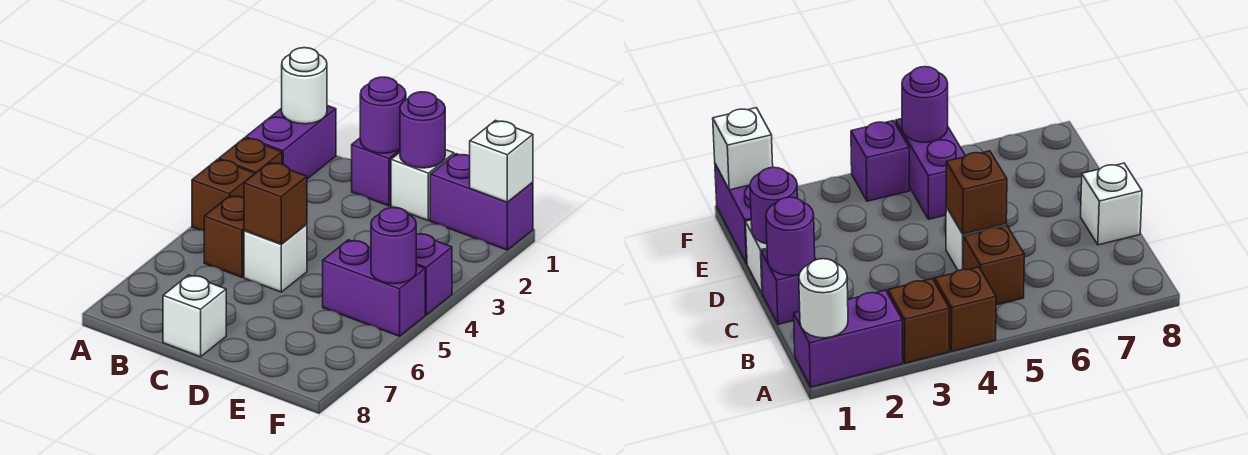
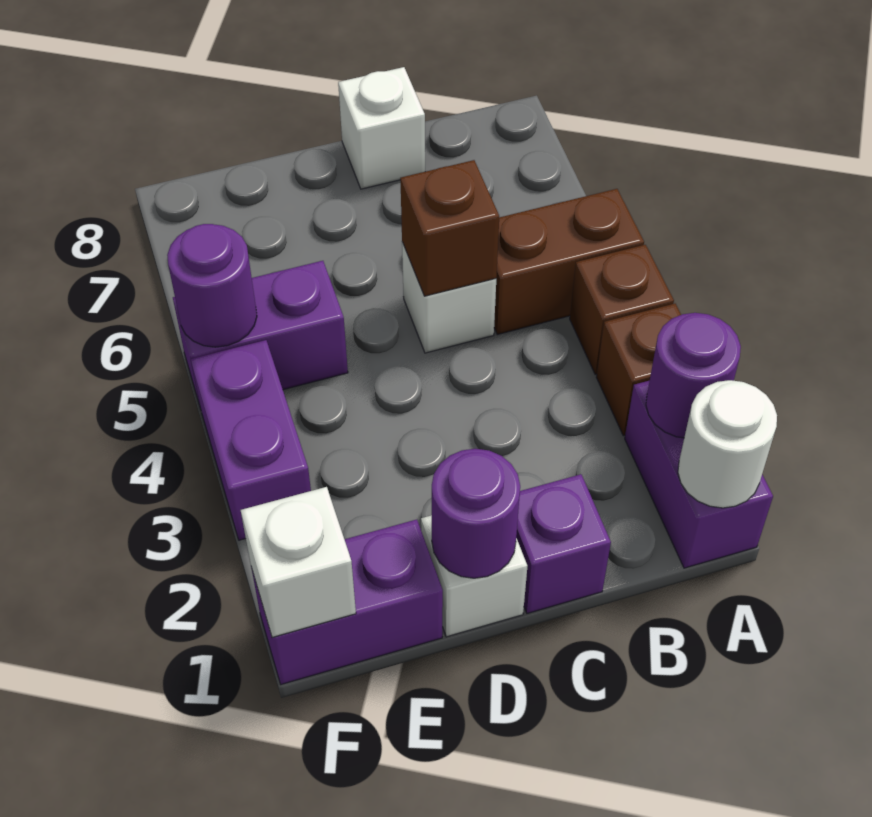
brown 1x1 brick [204,196,244,277] -> brown 1x2 brick [494,189,644,334]
purple 1x1 round brick [360,77,406,153] -> purple 1x1 round brick moved to [646,313,741,438]
purple 1x1 brick [416,234,452,315] -> purple 1x2 brick [191,340,311,540]

